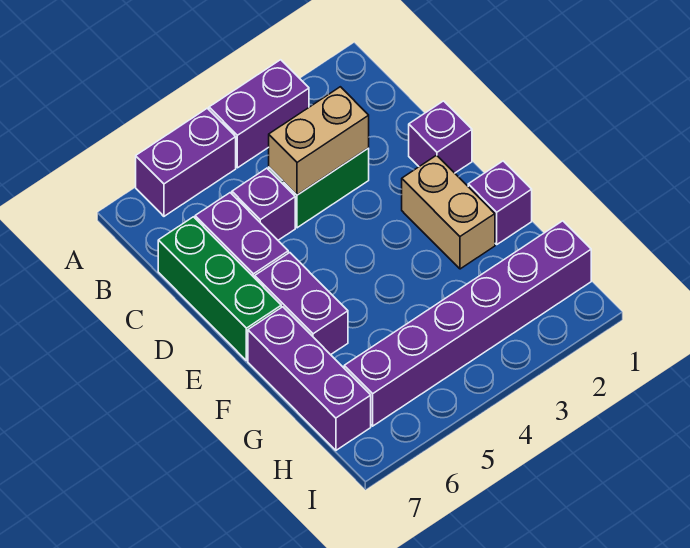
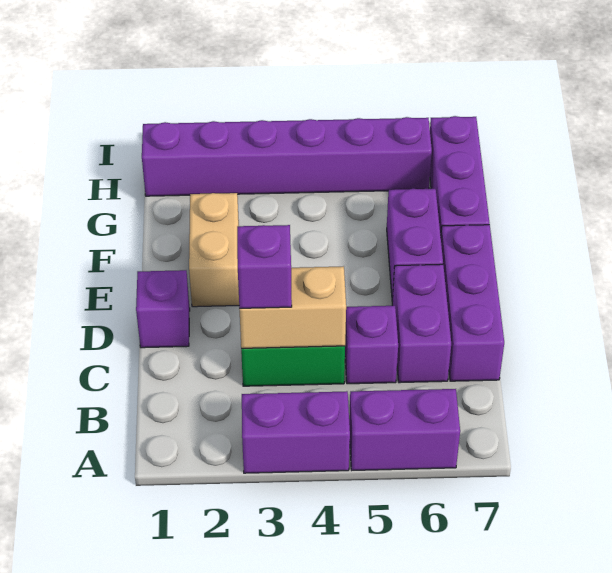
green 1x3 brick [158,217,281,361] -> purple 1x3 brick [441,225,504,381]
purple 1x1 brick [468,161,532,244] -> purple 1x1 brick moved to [237,225,292,308]

